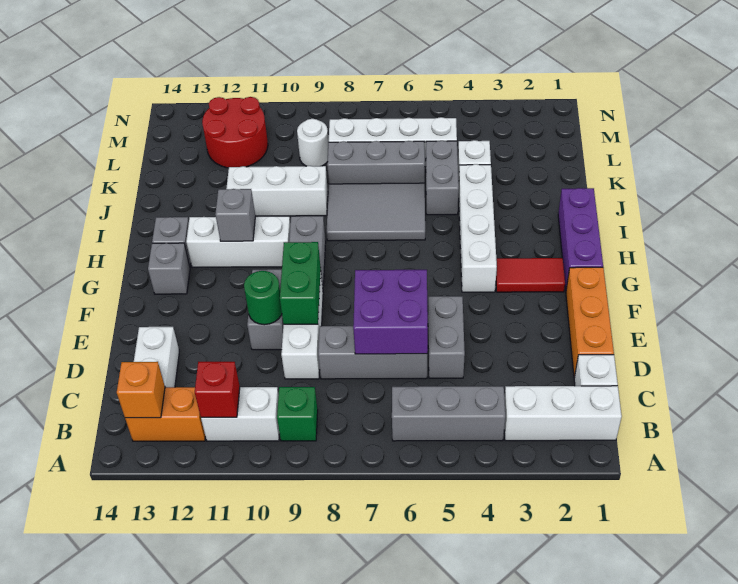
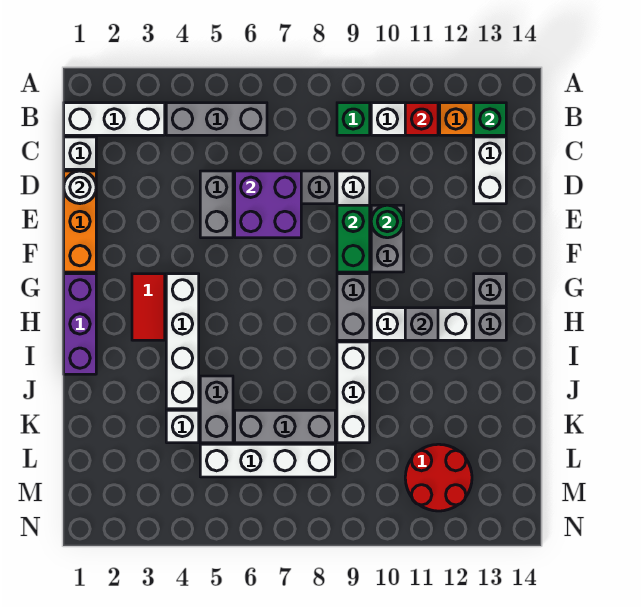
orange 1x1 brick [117,362,165,418] -> green 1x1 brick [474,103,506,135]
red 1x2 tile [496,258,565,292] -> red 1x2 tile turned to [132,274,165,340]
grey 2x3 tile [327,183,425,241] -> none
white 1x3 brick [226,166,328,216] -> white 1x3 brick turned to [337,342,370,443]
white 1x1 round brick [297,119,328,166] -> white 1x1 round brick moved to [64,171,96,204]

